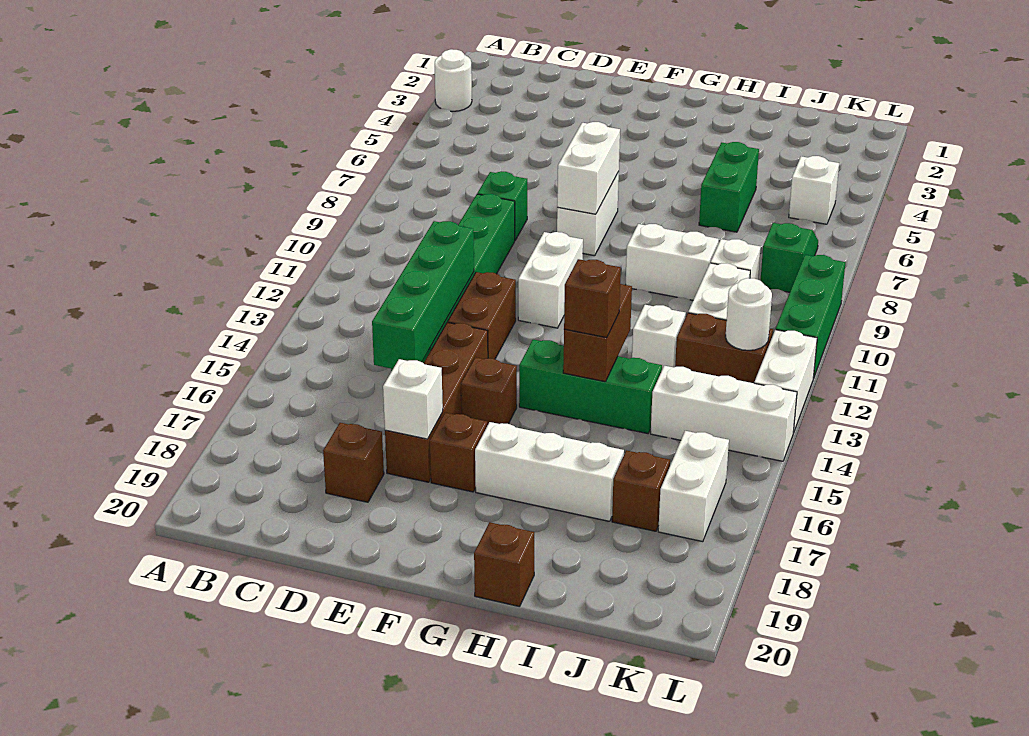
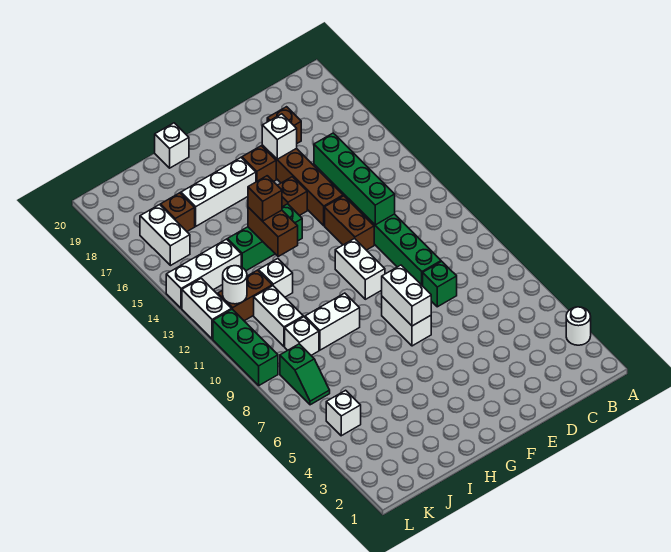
brown 1x1 brick [474,522,534,607] -> white 1x1 brick [155,123,189,168]
green 1x2 brick [699,142,759,232] -> none

